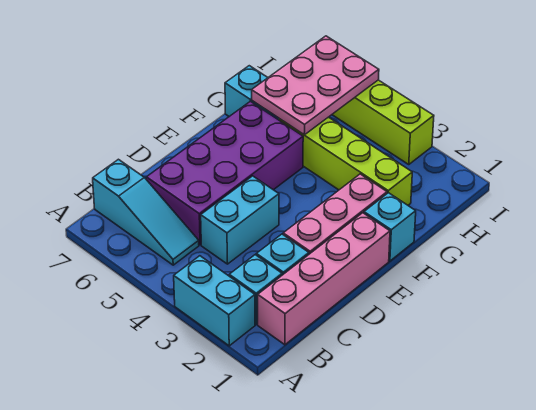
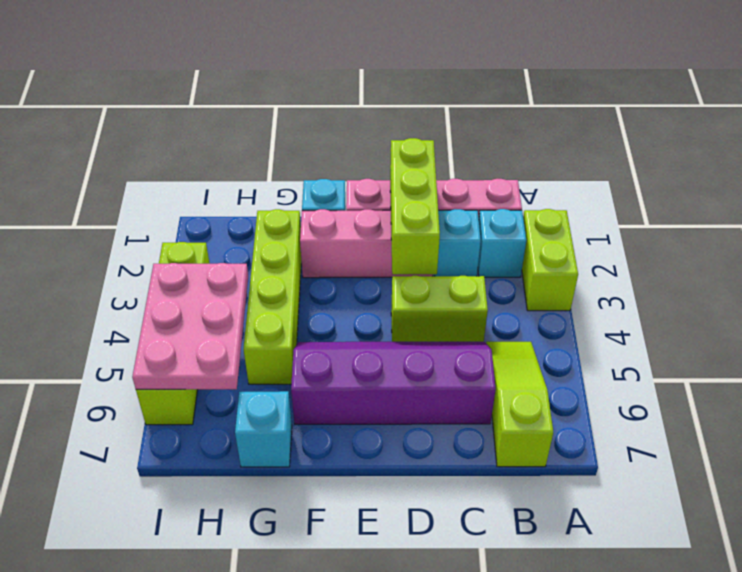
cyan 1x2 brick [174,256,255,346] -> lime 1x2 brick [522,209,578,311]
cyan 1x3 slope [93,159,199,265] -> lime 1x3 slope [486,342,553,467]
cyan 1x2 brick [201,176,279,264] -> lime 1x2 brick [391,276,488,342]
purple 2x4 brick [146,101,303,245] -> purple 2x4 slope [291,342,496,424]
none -> lime 1x3 brick [390,138,440,274]
pink 2x3 plate [252,36,379,135] -> pink 2x3 plate turned to [132,263,248,389]

